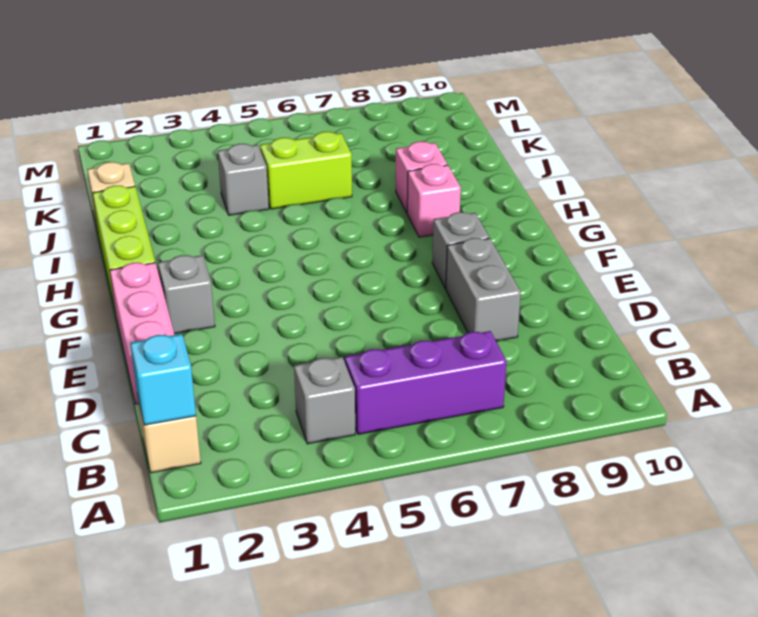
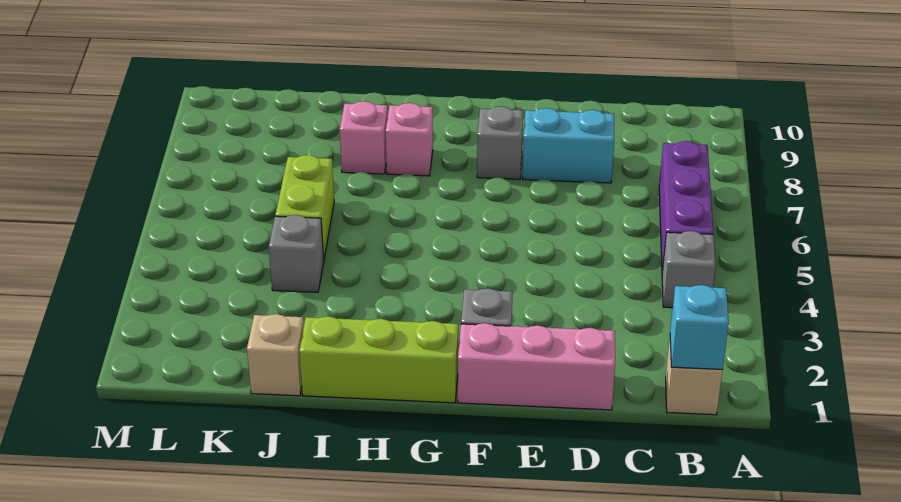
grey 1x2 brick [446,238,521,341] -> cyan 1x2 brick [523,108,614,183]

